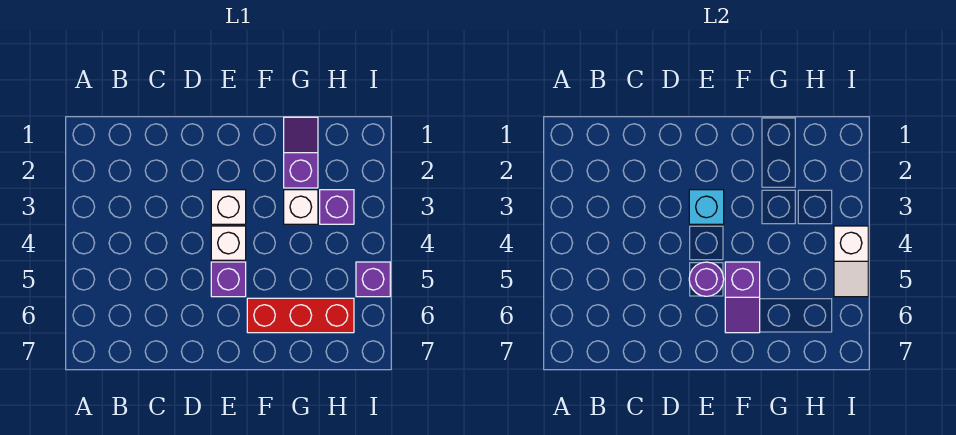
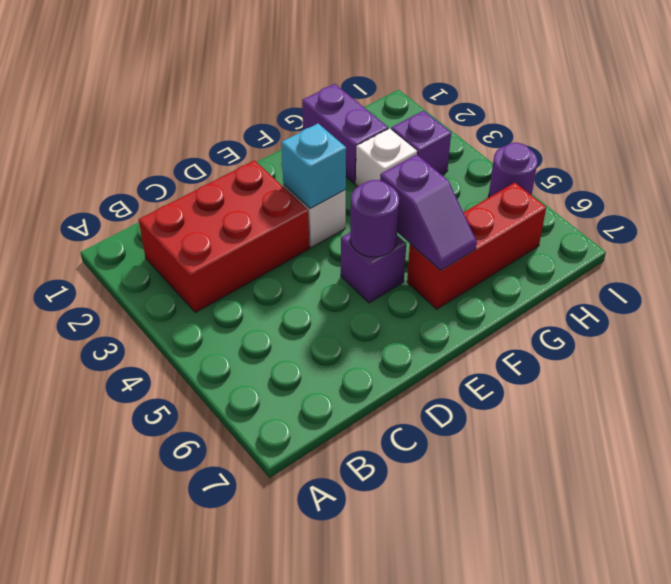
none -> red 2x3 brick [139,160,309,313]
white 1x1 brick [211,226,246,260] -> none
purple 1x2 slope [284,117,318,188] -> purple 1x2 brick [302,84,388,184]
white 1x2 slope [834,226,868,297] -> none
purple 1x1 brick [356,262,390,297] -> purple 1x1 round brick [489,143,537,197]

